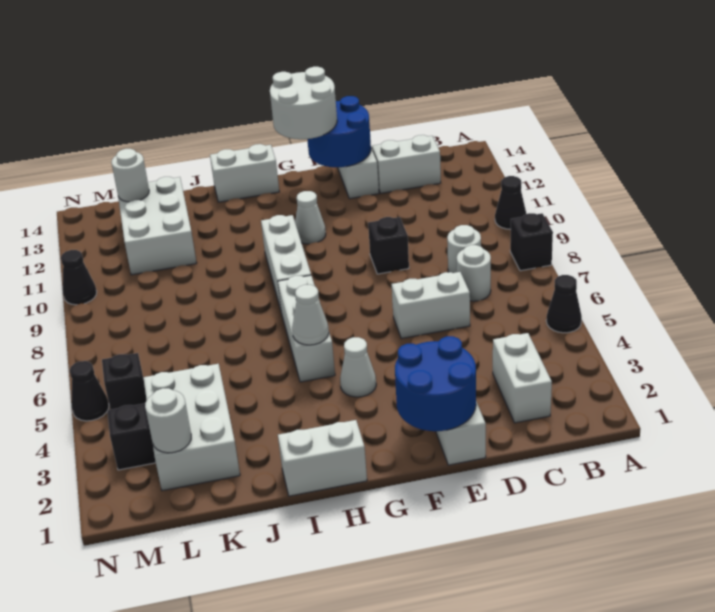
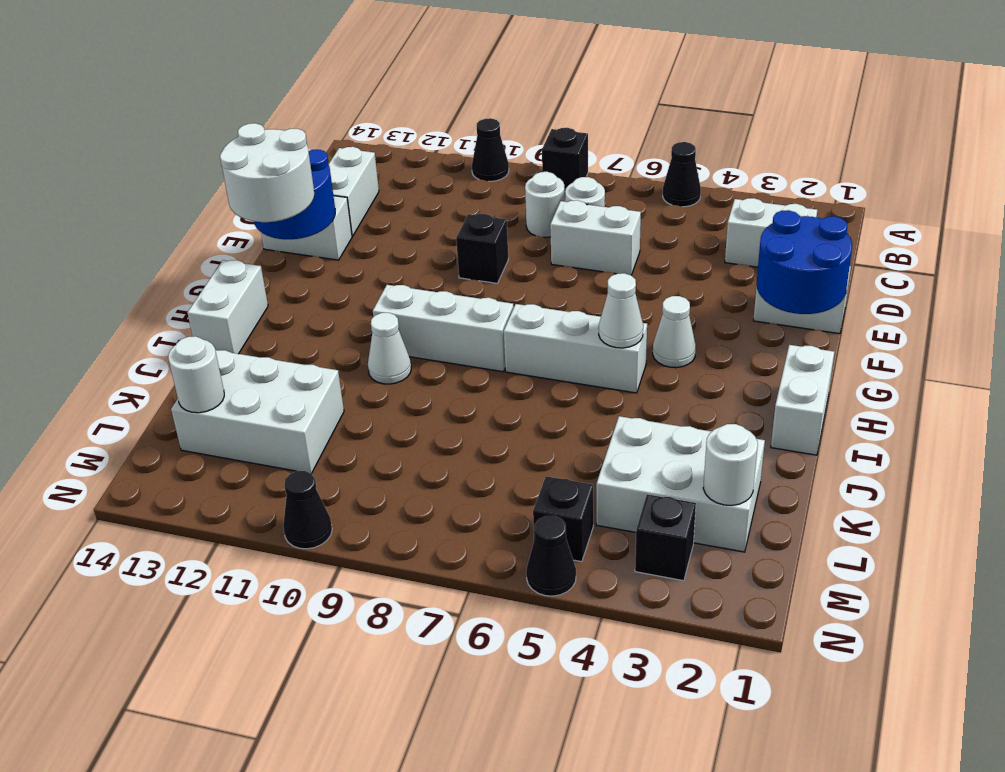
white 1x2 brick [392,272,470,338] -> white 1x2 brick turned to [550,200,641,275]
white 1x1 cone [295,191,326,244] -> white 1x1 cone moved to [368,313,411,384]

